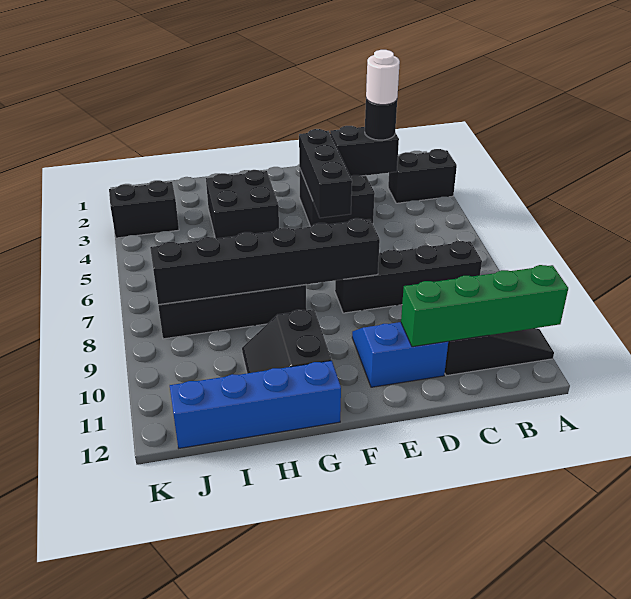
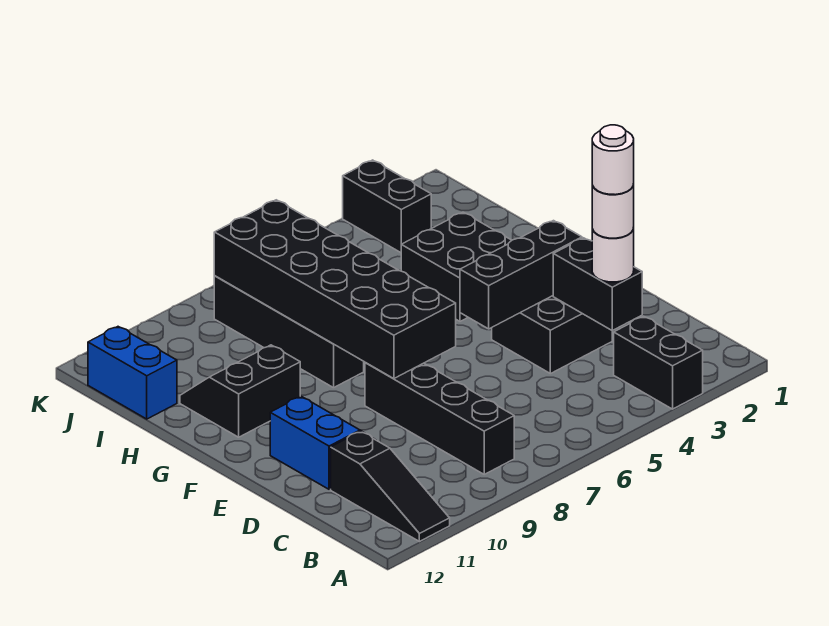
green 1x4 brick [401,265,568,347] -> none
black 1x1 round brick [365,99,397,140] -> white 1x1 round brick [592,228,634,282]
none -> white 1x1 round brick [592,125,634,195]
black 1x6 brick [150,218,380,305] -> black 2x6 brick [214,200,456,379]
blue 1x4 brick [170,361,341,448] -> blue 1x2 brick [88,327,177,419]

